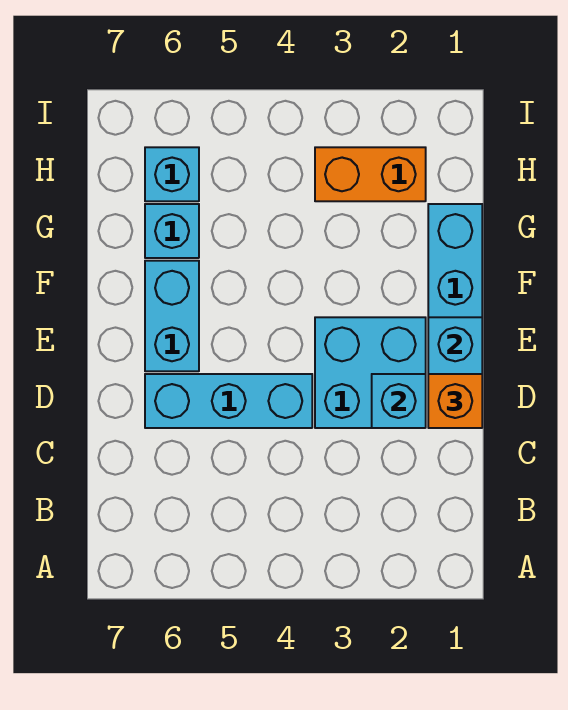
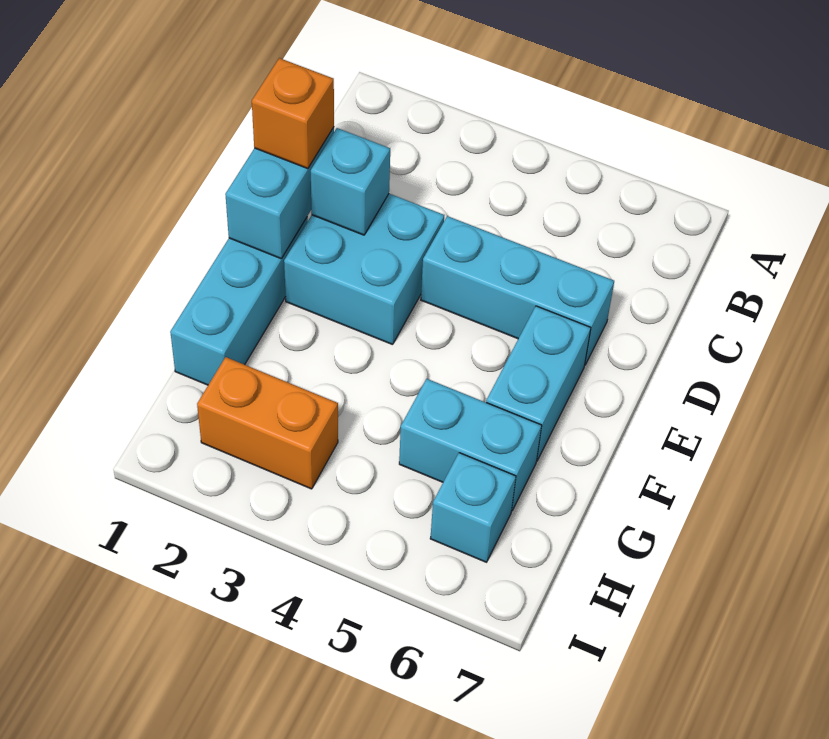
cyan 1x1 brick [145,204,199,258] -> cyan 1x2 brick [399,379,542,511]

